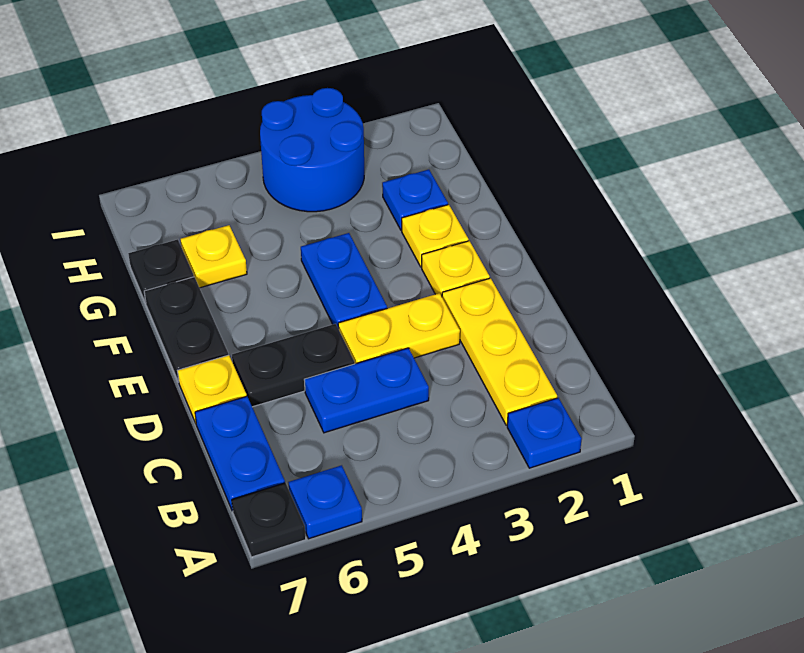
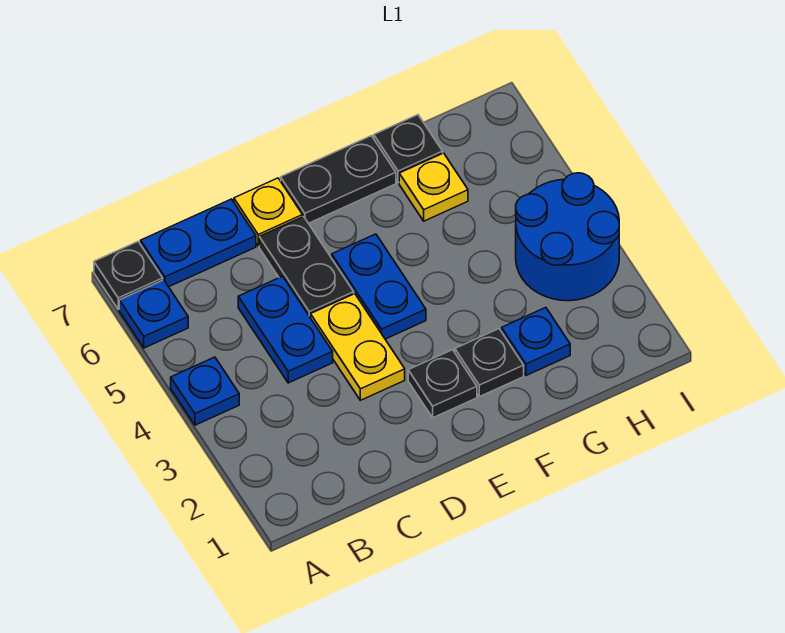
blue 1x1 plate [507,398,582,468] -> blue 1x1 plate moved to [171,357,239,425]
yellow 1x3 plate [442,278,557,425] -> none
yellow 1x1 plate [422,241,490,296] -> black 1x1 plate [408,350,477,418]
blue 1x2 plate [301,233,387,329] -> blue 1x2 plate turned to [332,234,426,339]
yellow 1x1 plate [402,205,469,267] -> black 1x1 plate [455,329,524,397]

